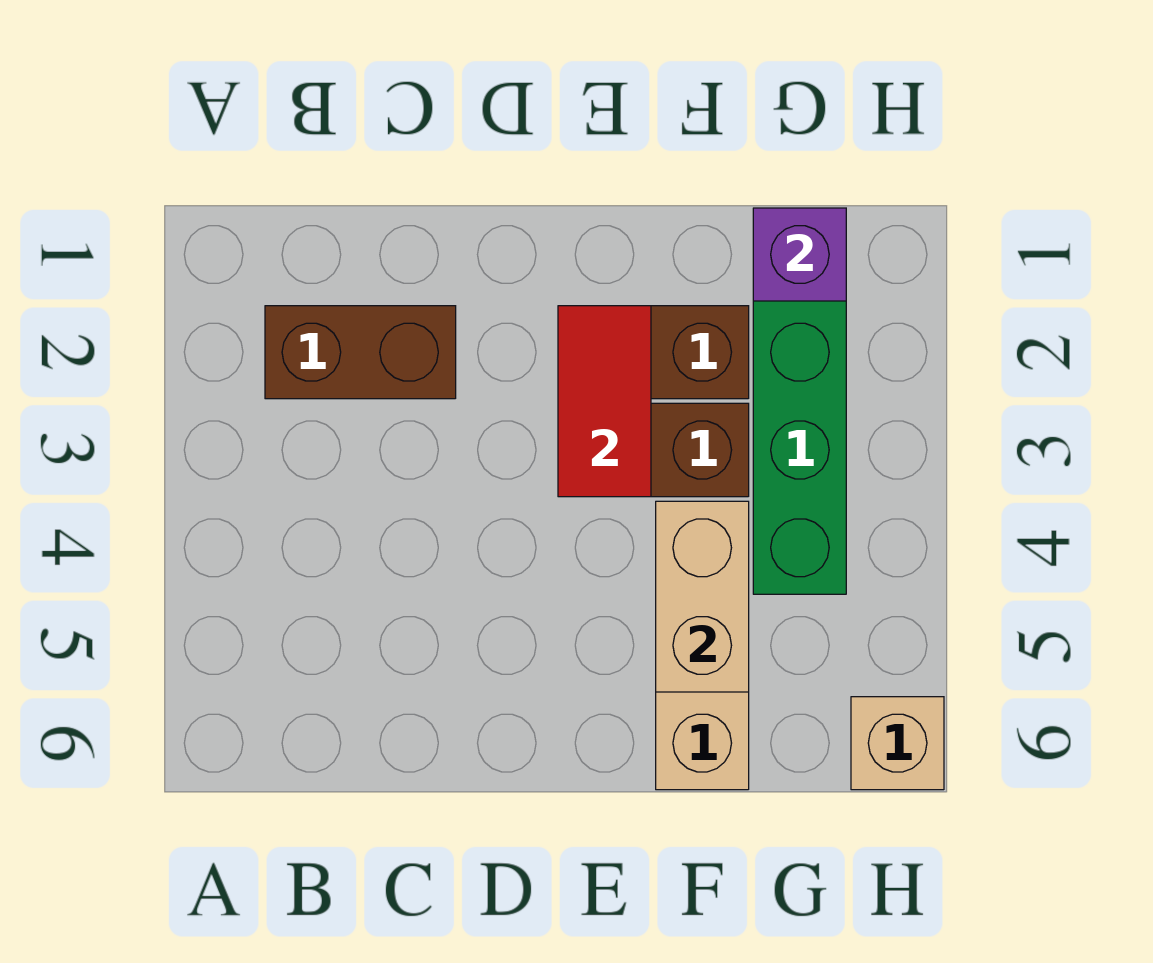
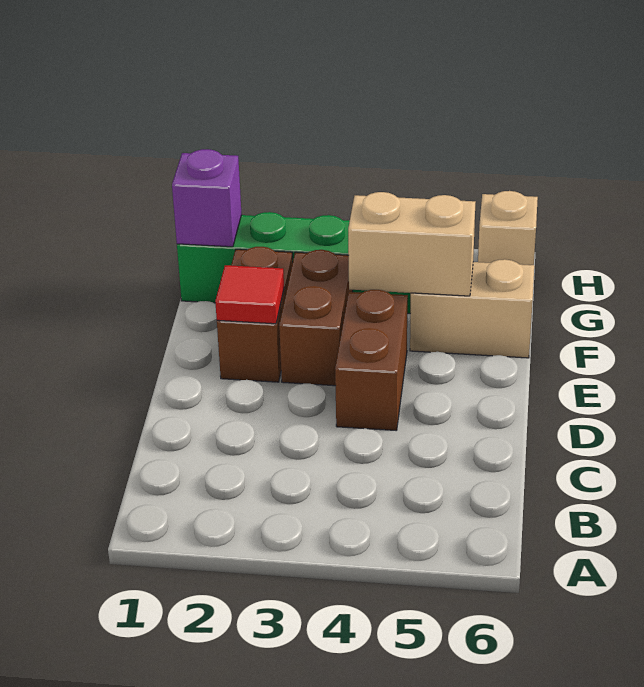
brown 1x2 brick [265,306,456,399] -> brown 1x2 brick moved to [335,290,408,430]
red 1x2 tile [558,306,651,497] -> red 1x1 tile [215,265,284,324]

